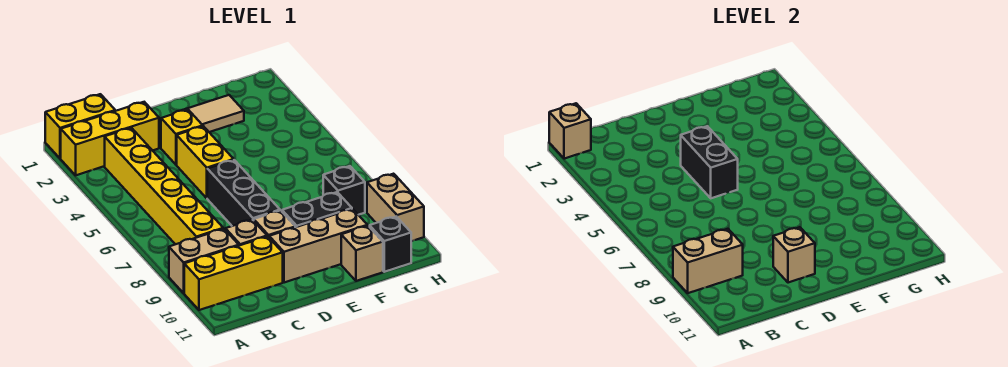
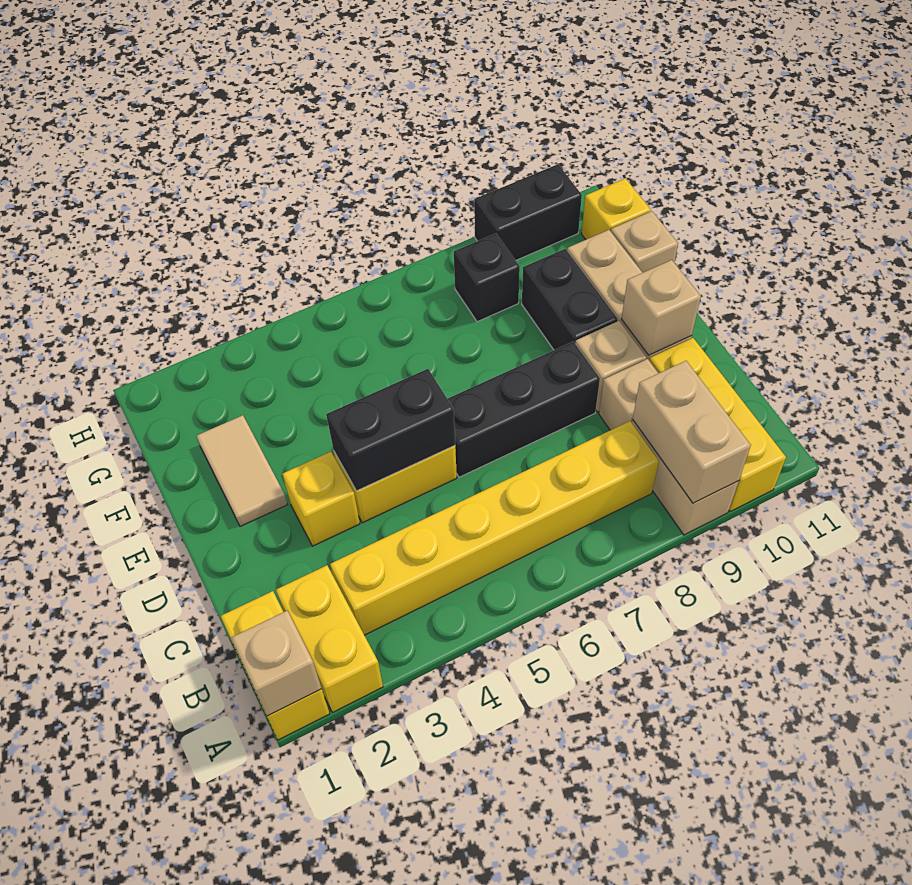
yellow 1x3 brick [61,102,159,175] -> yellow 1x2 brick [276,565,383,713]
black 1x1 brick [370,217,411,272] -> yellow 1x1 brick [582,178,651,239]
tan 1x2 brick [367,174,424,241] -> black 1x2 brick [474,164,582,260]

